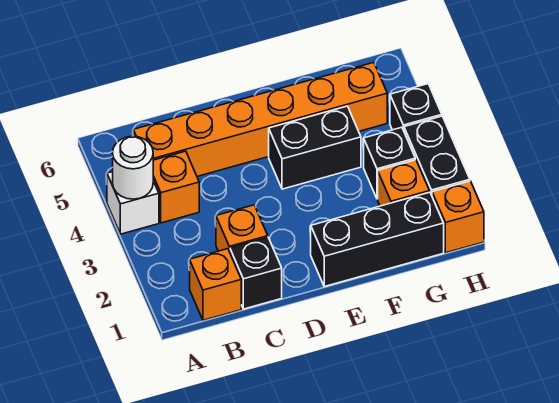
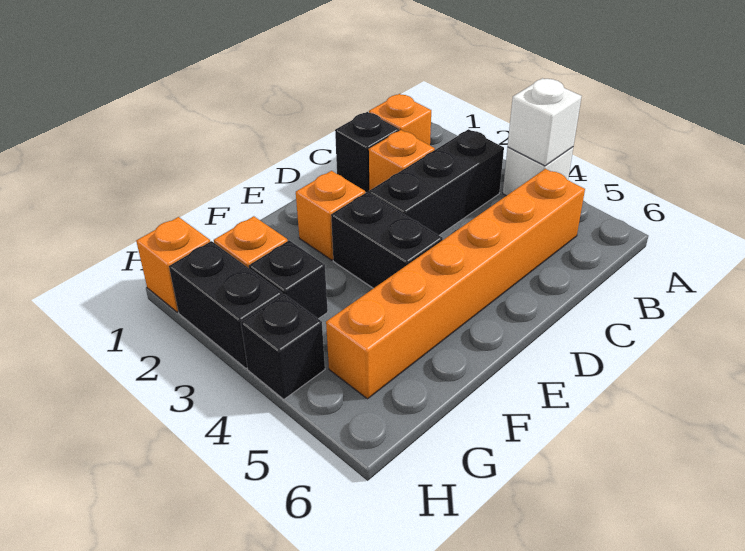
white 1x1 round brick [113,136,153,199] -> white 1x1 brick [508,78,582,166]
orange 1x1 brick [153,151,199,223] -> orange 1x1 brick moved to [296,171,365,260]
black 1x3 brick [311,192,444,286] -> black 1x3 brick moved to [369,129,504,235]
black 1x2 brick [269,106,361,189] -> black 1x2 brick turned to [331,192,443,288]

